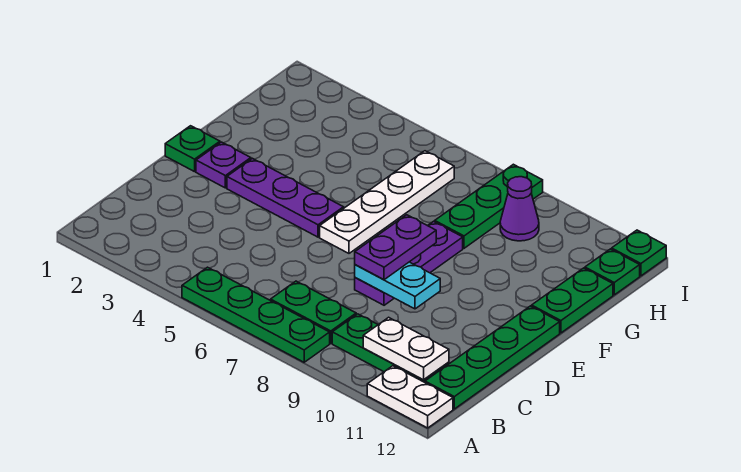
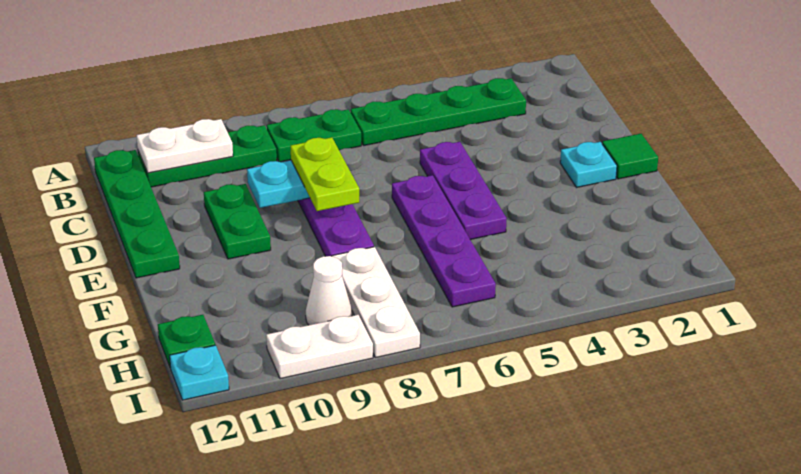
green 1x4 plate [182,267,330,362] -> green 1x4 plate moved to [351,78,526,146]
white 1x2 plate [367,366,453,428] -> white 1x2 plate moved to [266,315,373,379]
purple 1x2 plate [355,215,436,280] -> lime 1x2 plate [291,137,359,211]
green 1x1 plate [165,126,220,172] -> green 1x1 tile [602,134,658,179]
purple 1x1 plate [196,142,251,188] -> cyan 1x1 plate [560,142,617,187]
purple 1x3 plate [227,158,344,237] -> purple 1x3 plate turned to [420,142,507,239]
white 1x4 plate [320,151,454,253] -> purple 1x4 plate [392,175,496,307]
green 1x2 plate [532,268,613,333] -> green 1x2 plate moved to [204,184,271,259]
green 1x3 plate [435,164,543,248] -> white 1x3 plate [332,247,420,358]
purple 1x1 cone [500,177,539,241] -> white 1x1 cone [306,256,352,325]
green 1x1 plate [612,230,666,276] -> cyan 1x1 plate [170,345,229,400]

